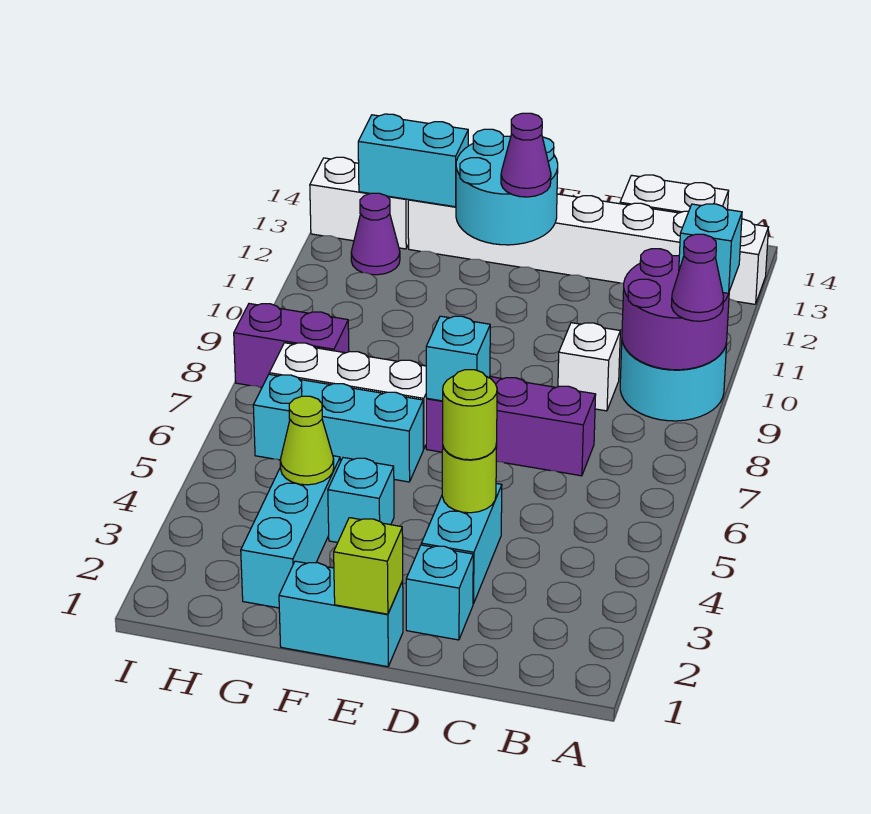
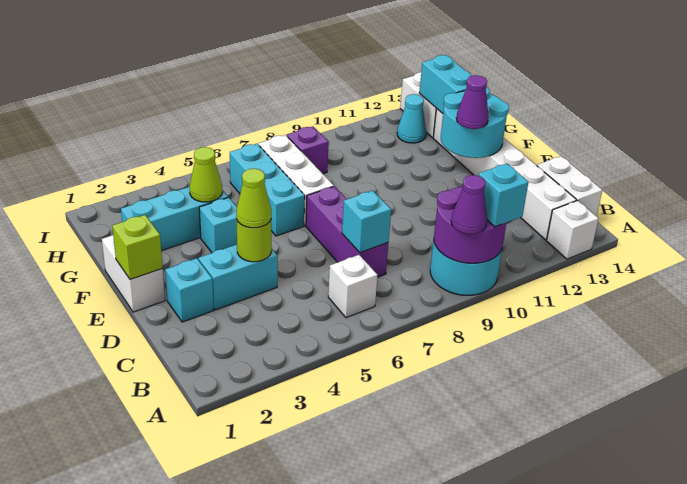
white 1x1 brick [558,323,620,411] -> white 1x1 brick moved to [328,255,377,318]
lime 1x1 round brick [443,370,497,460] -> lime 1x1 cone [236,169,271,228]
cyan 1x2 brick [279,561,403,667] -> white 1x2 brick [102,235,165,312]
cyan 1x1 brick [426,316,490,401] -> cyan 1x1 brick moved to [342,191,391,253]
purple 1x2 brick [234,304,349,388] -> purple 1x1 brick [287,126,328,174]
purple 1x1 cone [351,193,400,275] -> cyan 1x1 cone [397,94,426,143]

